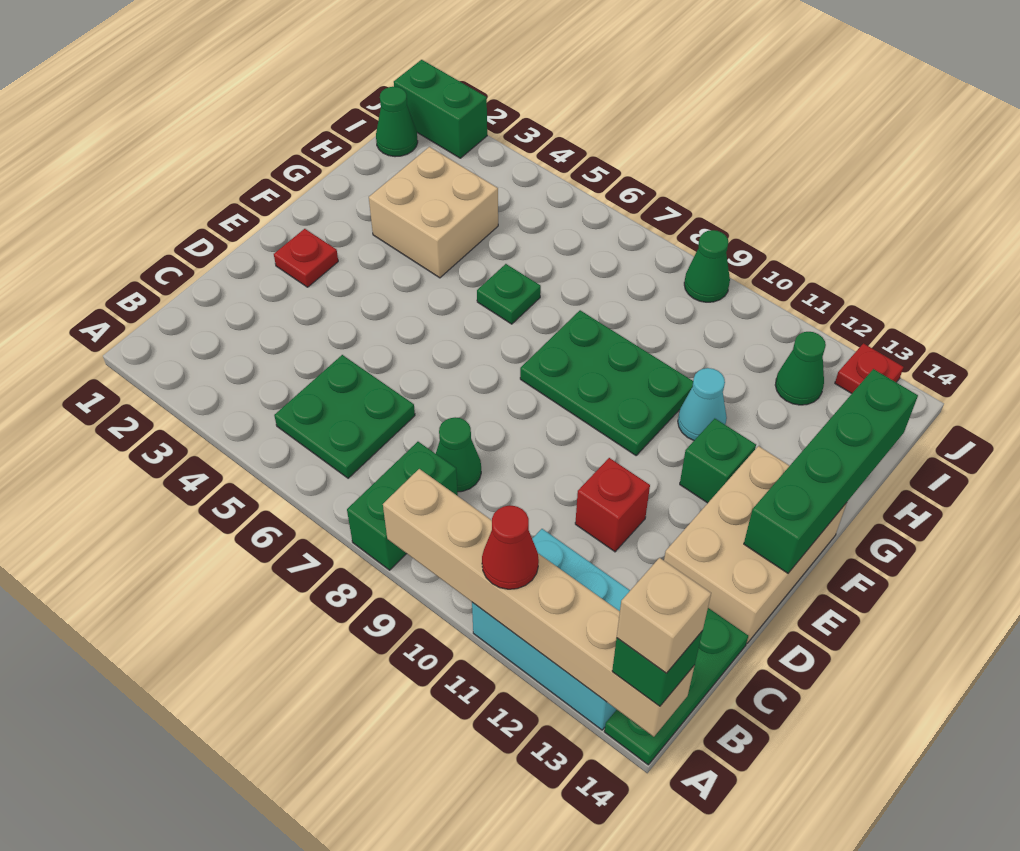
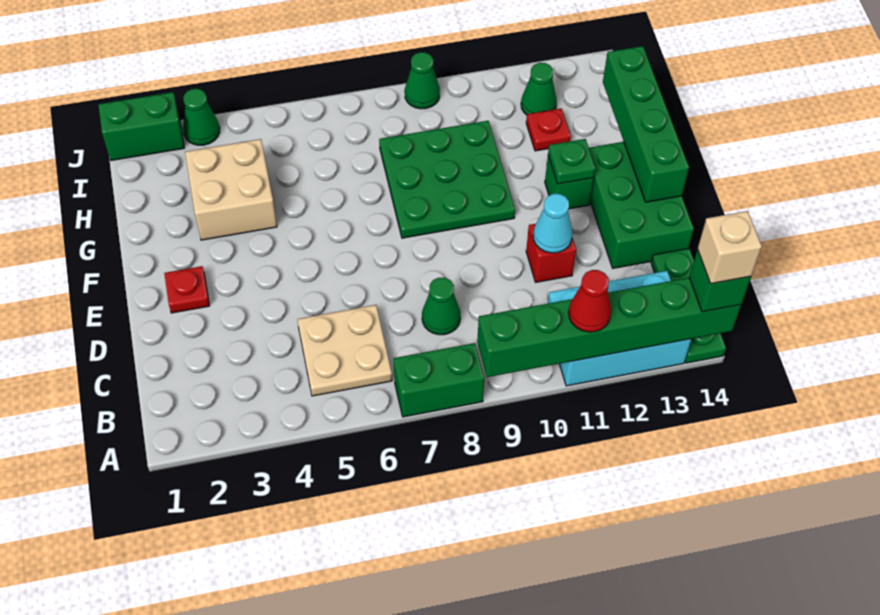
green 1x2 brick [347,442,458,570] -> green 1x2 brick turned to [394,343,485,417]
tan 1x6 brick [383,469,695,737] -> green 1x6 brick [477,278,741,377]
green 2x2 plate [274,355,415,478] -> tan 2x2 plate [297,305,392,396]
tan 2x3 brick [664,446,847,643] -> green 2x3 brick [589,142,694,268]
green 2x3 plate [520,310,693,455] -> green 3x3 plate [379,121,515,238]
green 1x1 plate [477,264,541,324] -> green 1x1 plate moved to [548,139,596,184]
cyan 1x1 cone [678,368,727,440] -> cyan 1x1 cone moved to [533,194,573,253]
green 1x1 cone [376,87,418,157] -> green 1x1 cone moved to [183,89,220,145]
red 1x1 plate [835,343,903,393] -> red 1x1 plate moved to [526,108,571,151]

